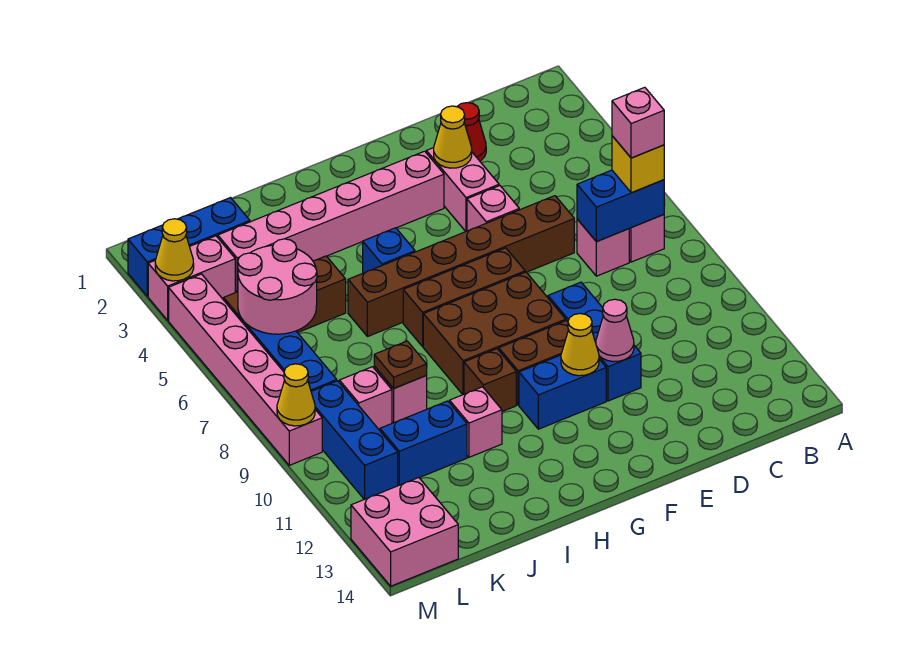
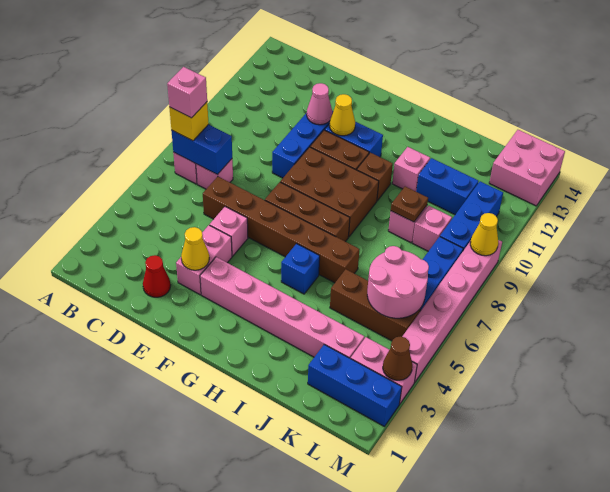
yellow 1x1 cone [155,219,194,281] -> brown 1x1 cone [383,336,412,380]

